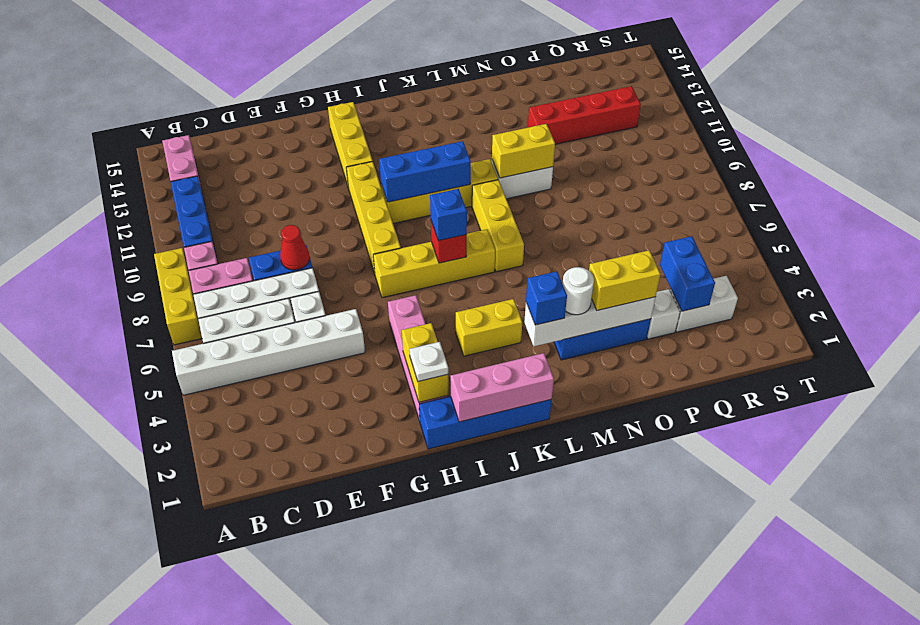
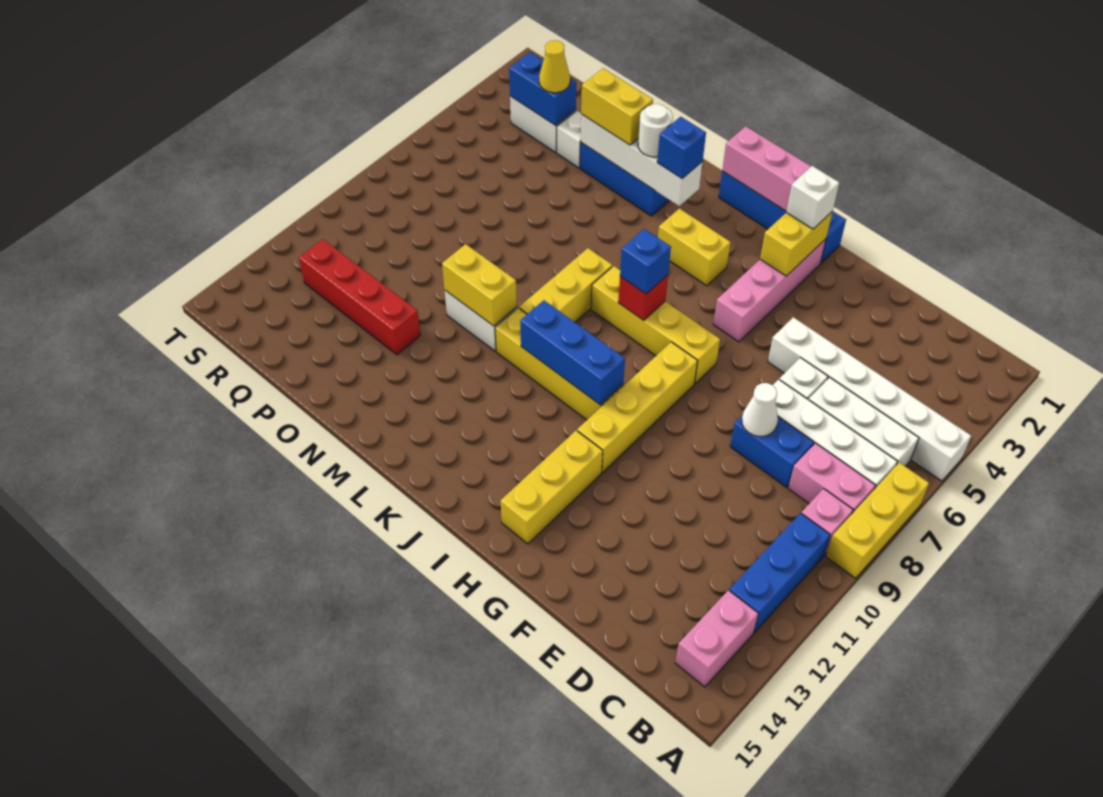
red 1x1 cone [280,225,310,270] -> white 1x1 cone [742,383,778,436]
white 1x1 plate [409,342,448,381] -> white 1x1 brick [786,166,839,229]
blue 1x2 brick [660,236,715,311] -> blue 1x2 brick turned to [509,52,576,126]
none -> yellow 1x1 cone [539,40,570,93]

